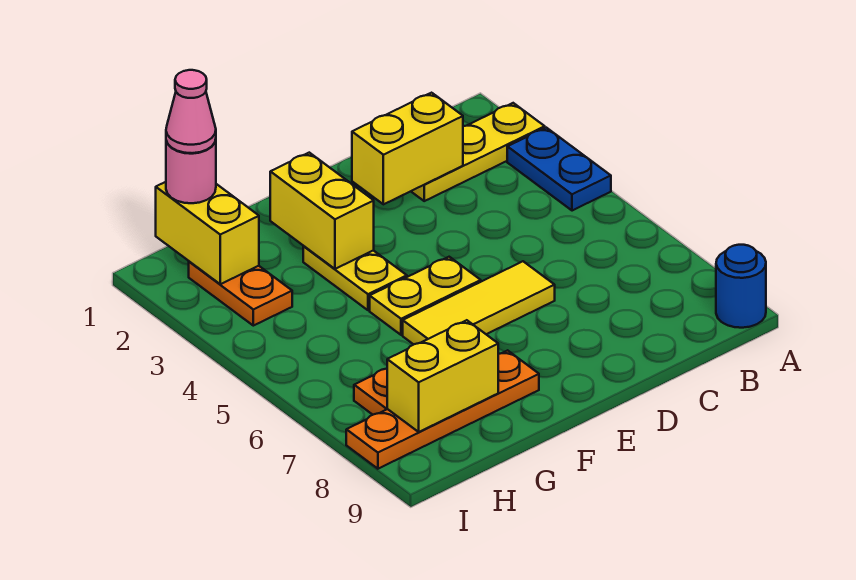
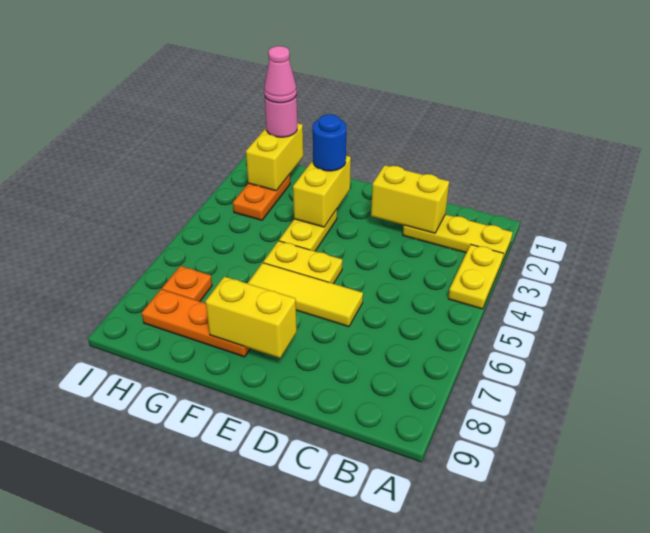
blue 1x2 plate [507,128,611,211] -> yellow 1x2 plate [448,245,504,309]
blue 1x1 round brick [716,245,766,328] -> blue 1x1 round brick moved to [313,114,346,171]
orange 1x4 plate [346,350,539,469] -> orange 1x3 plate [142,289,250,357]
yellow 1x2 brick [387,320,498,432] -> yellow 1x2 brick moved to [205,276,297,358]

